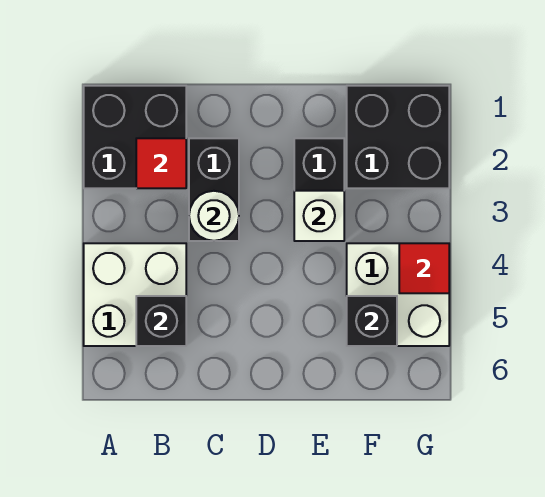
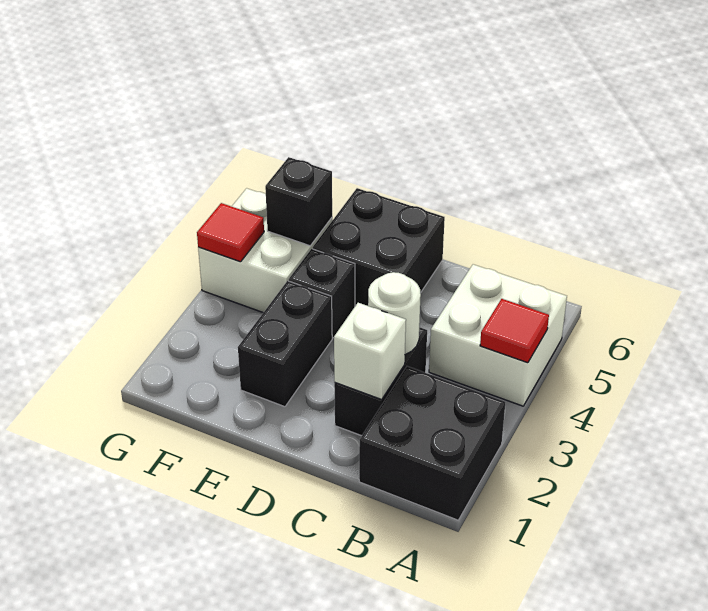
red 1x1 tile [136,138,186,188] -> red 1x1 tile moved to [480,299,549,363]
black 1x1 brick [136,296,186,346] -> black 1x1 brick moved to [289,249,355,338]
white 1x1 brick [294,191,344,241] -> white 1x1 brick moved to [334,303,406,400]
black 2x2 brick [347,86,449,188] -> black 2x2 brick moved to [313,188,445,306]

